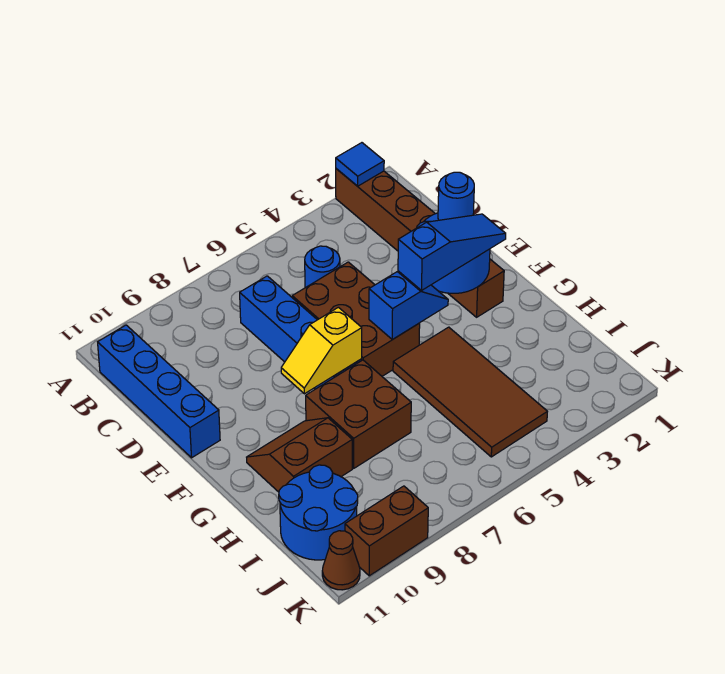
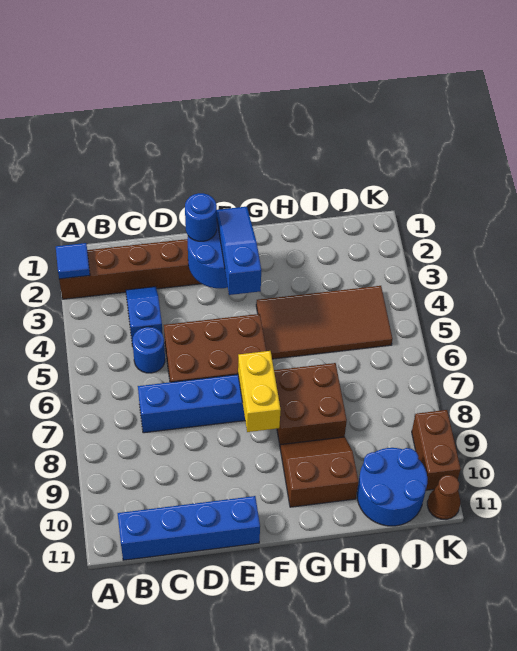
blue 1x2 slope [369,272,448,340] -> blue 1x2 slope moved to [126,287,163,346]
yellow 1x2 slope [281,307,362,394] -> yellow 1x2 brick [238,351,281,432]
brown 2x2 slope [247,418,352,492] -> brown 2x2 slope turned to [280,437,358,507]

